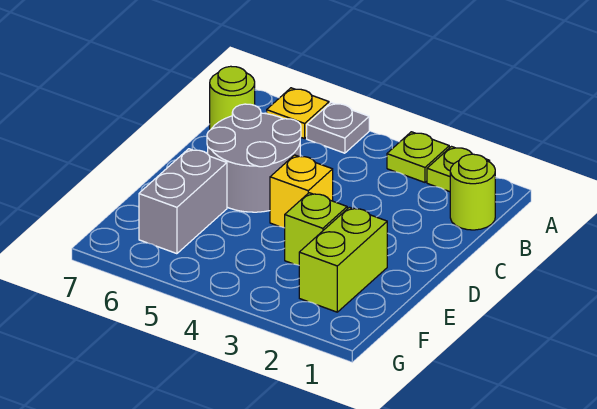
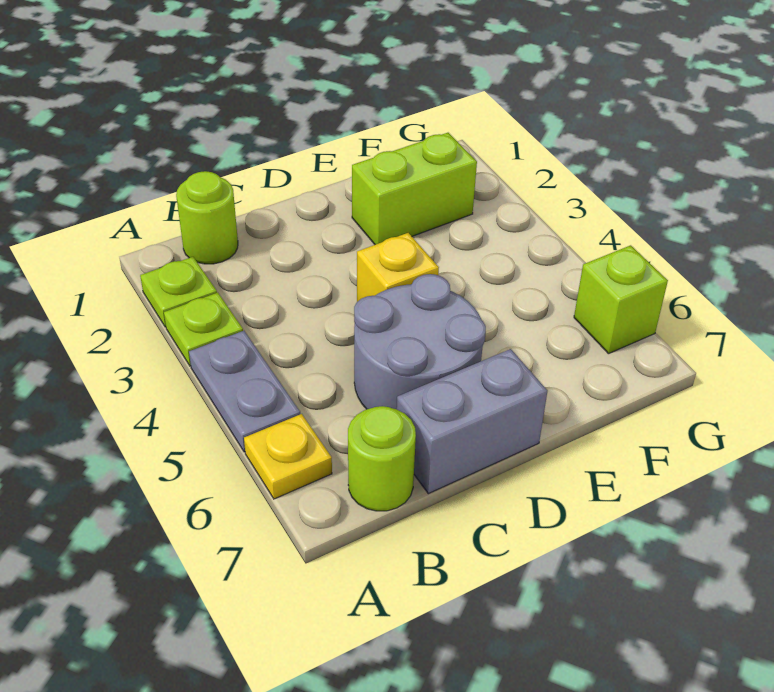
grey 1x1 plate [307,103,369,153] -> grey 1x2 plate [189,331,300,452]
lime 1x1 brick [285,193,347,265] -> lime 1x1 brick moved to [574,245,668,354]
grey 1x2 brick [139,149,227,254] -> grey 1x2 brick moved to [397,349,547,494]

